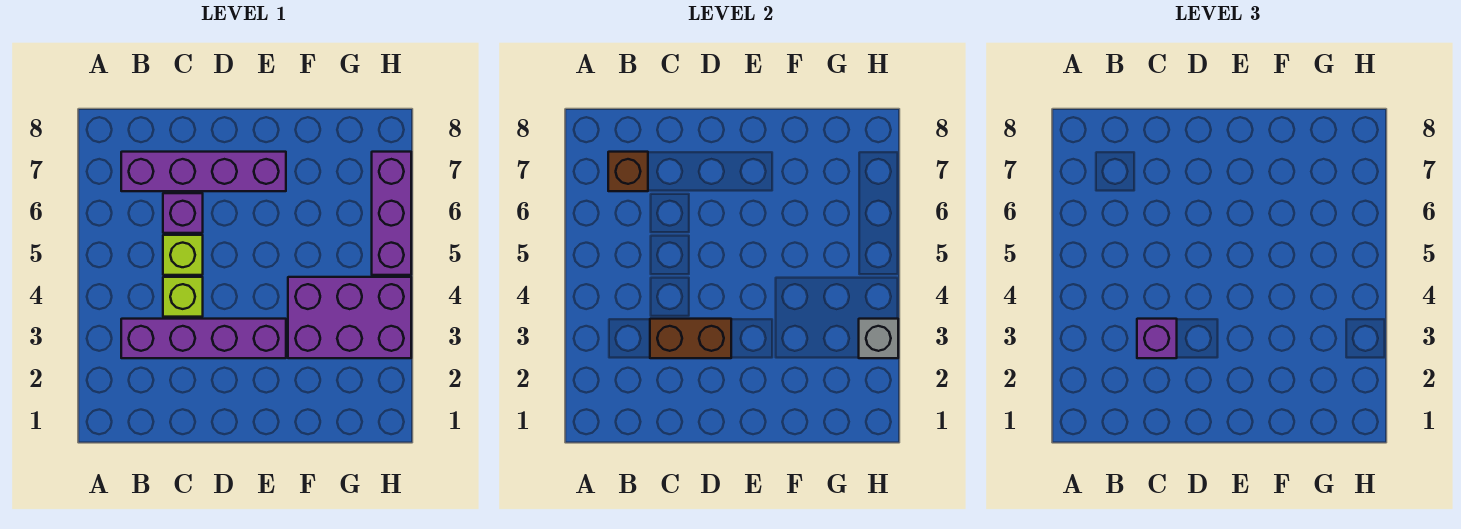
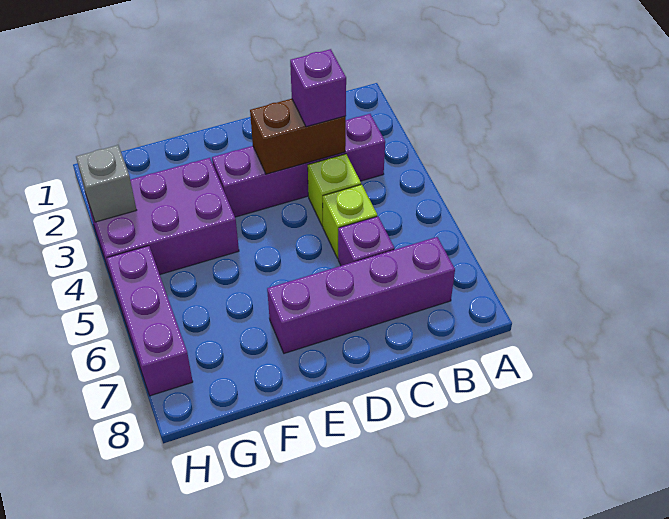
brown 1x1 brick [608,152,648,191] -> none

